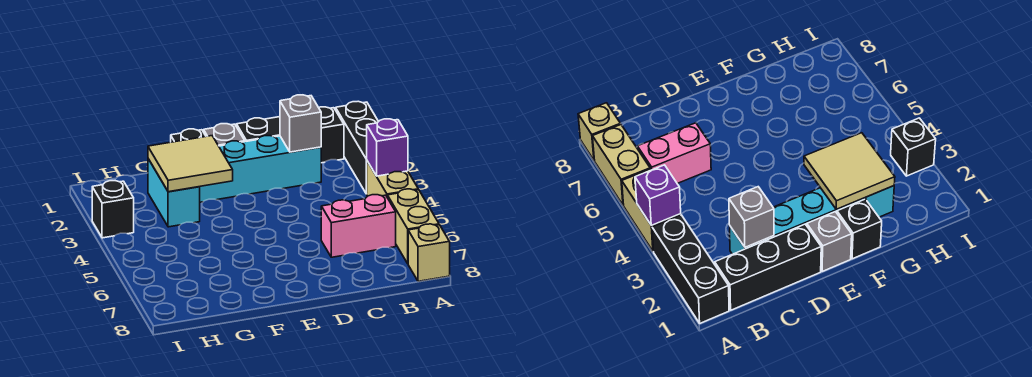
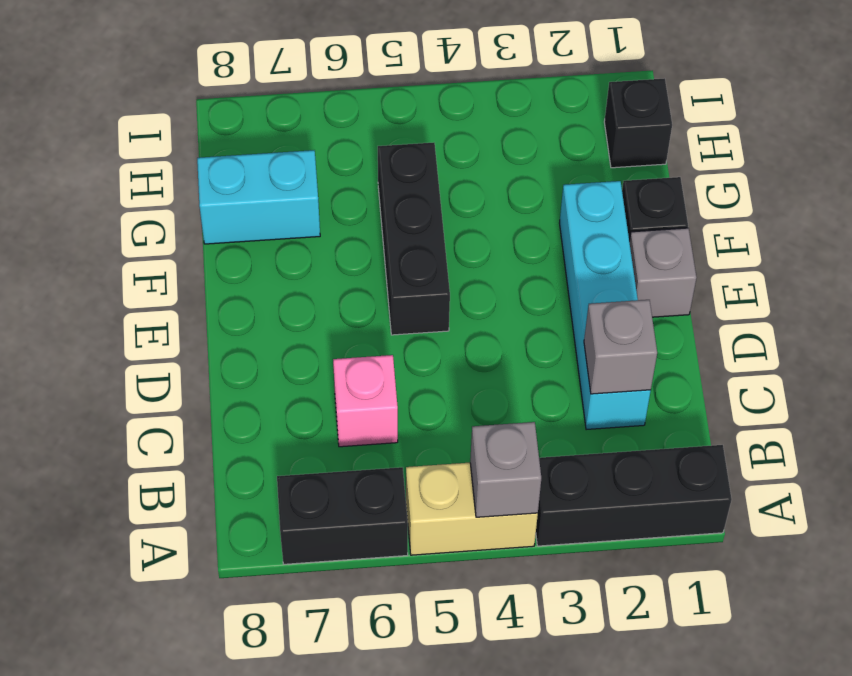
purple 1x1 brick [367,119,408,176] -> grey 1x1 brick [470,422,541,517]
tan 1x2 brick [387,189,439,263] -> black 1x2 brick [277,467,408,564]
tan 1x1 brick [408,224,450,281] -> none
black 1x3 brick [237,107,344,163] -> black 1x3 brick moved to [378,143,450,335]
pink 1x2 brick [321,195,396,257] -> pink 1x1 brick [333,355,398,447]
tan 2x2 tile [148,136,233,192] -> none
cyan 1x2 brick [148,159,200,227] -> cyan 1x2 brick moved to [197,150,320,244]
black 1x1 brick [92,181,134,238] -> black 1x1 brick moved to [604,78,672,168]

